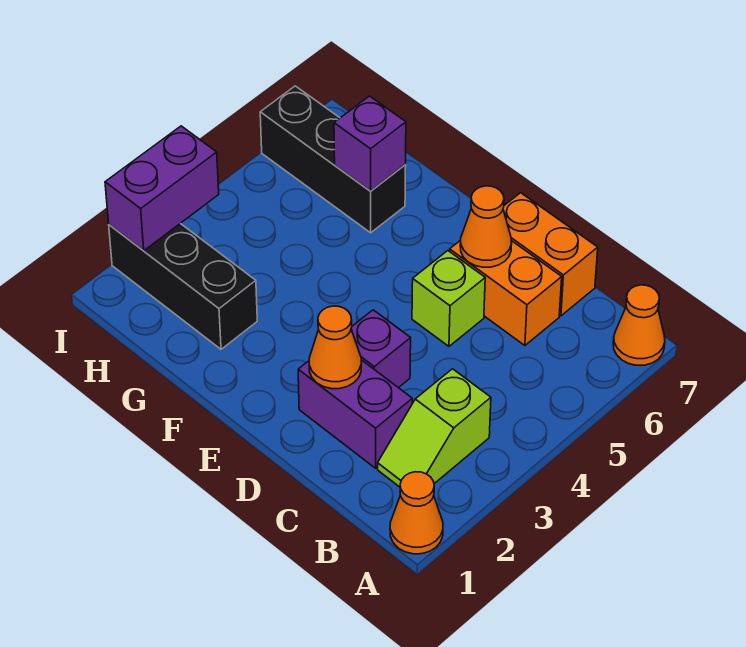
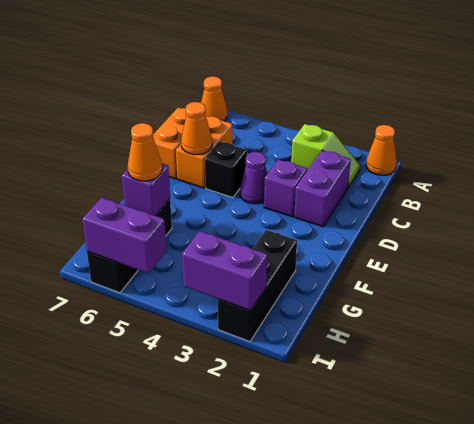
orange 1x1 cone [309,306,361,389] -> orange 1x1 cone moved to [128,123,162,181]
none -> purple 1x1 cone [240,152,267,204]
lime 1x1 brick [412,251,485,346] -> black 1x1 brick [205,142,247,197]
none -> purple 1x2 brick [82,198,166,274]

